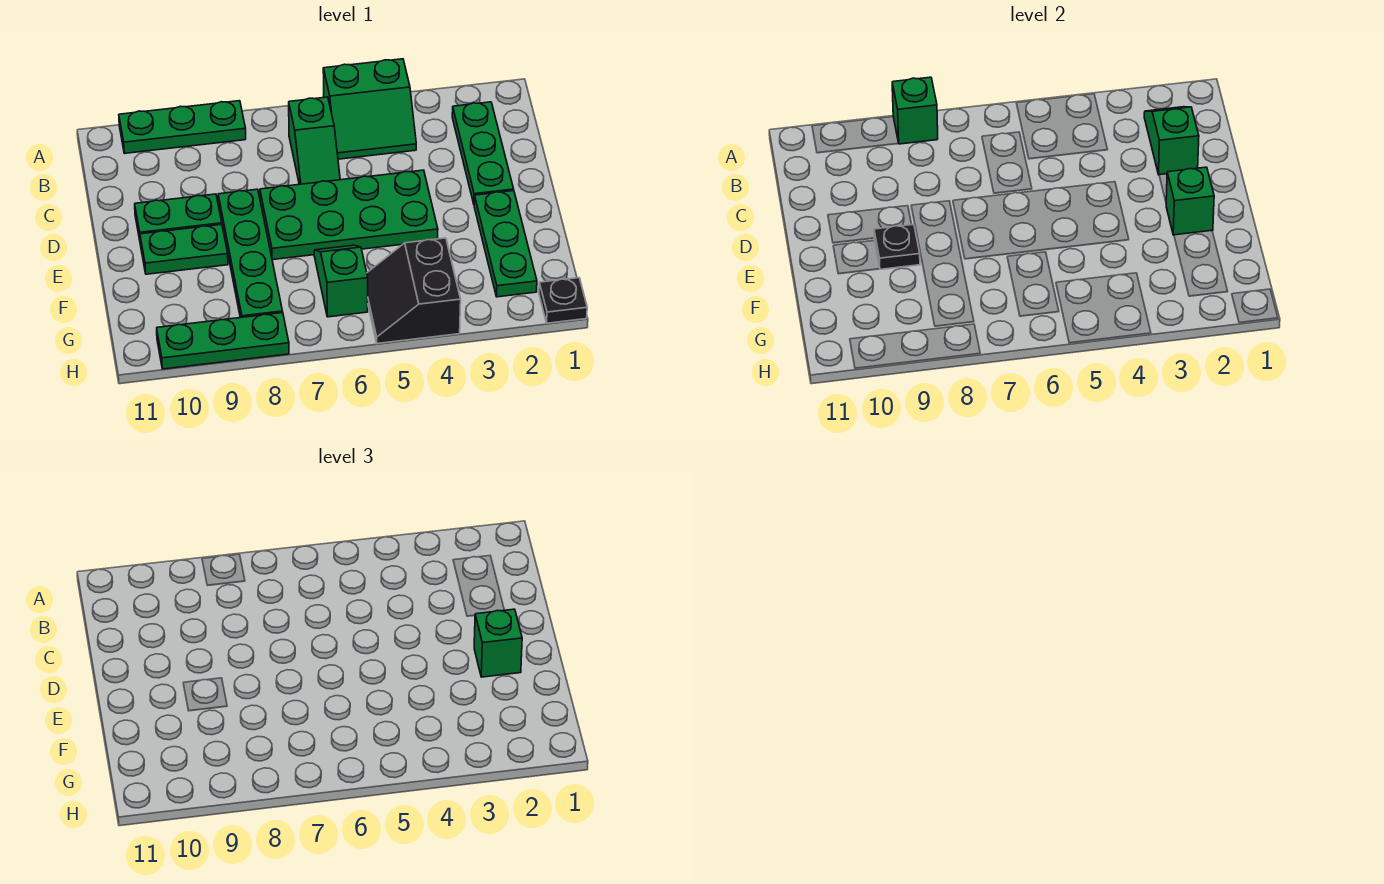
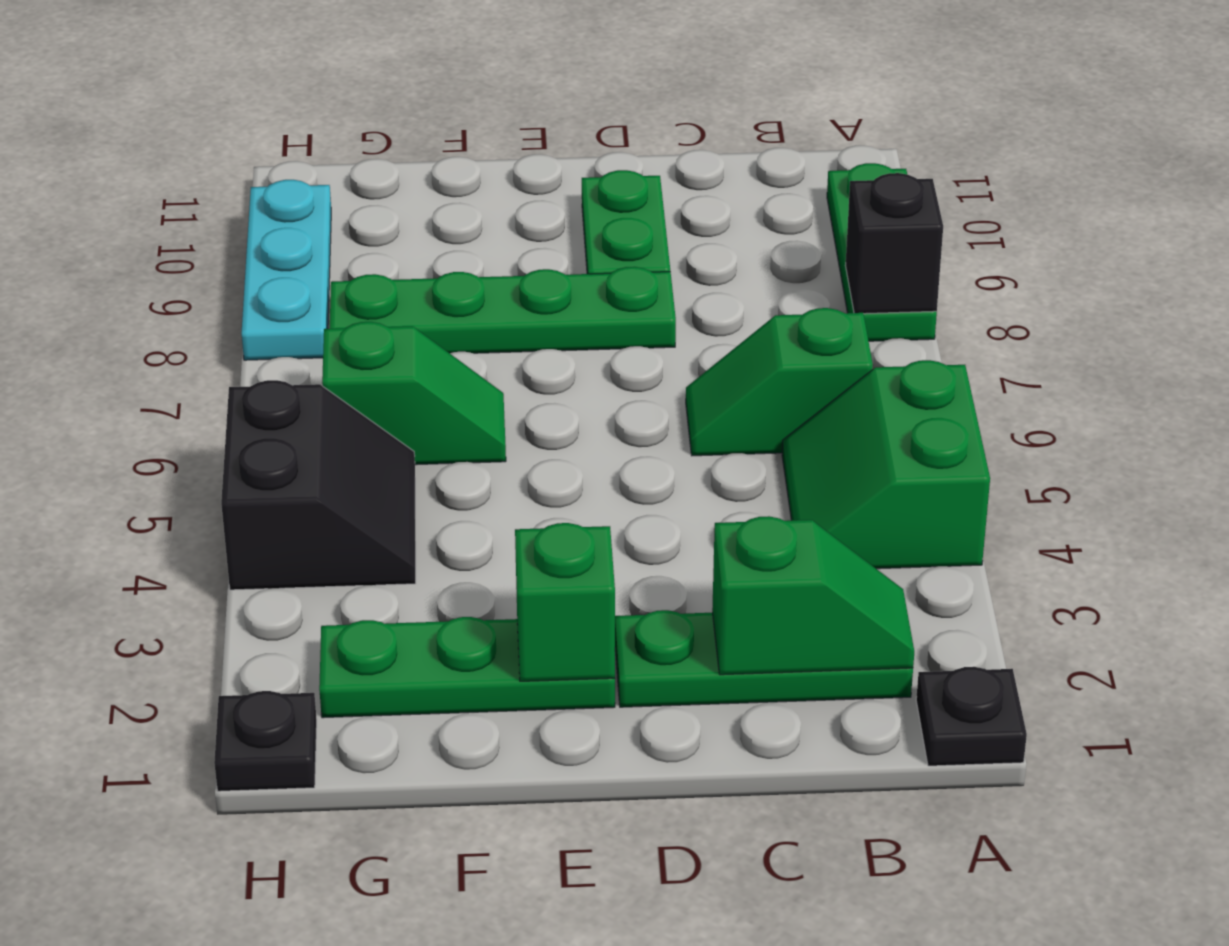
green 1x1 brick [892,77,938,144] -> black 1x1 brick [845,173,943,314]
green 2x4 plate [260,170,438,260] -> none
green 1x1 brick [474,609,522,677] -> none
green 1x2 plate [140,224,228,274] -> none
black 1x1 plate [874,224,920,269] -> black 1x1 plate moved to [916,667,1027,766]
black 2x2 slope [367,238,461,344] -> black 2x2 slope turned to [221,380,416,590]
green 1x3 plate [157,313,289,369] -> cyan 1x3 plate [242,180,331,360]

